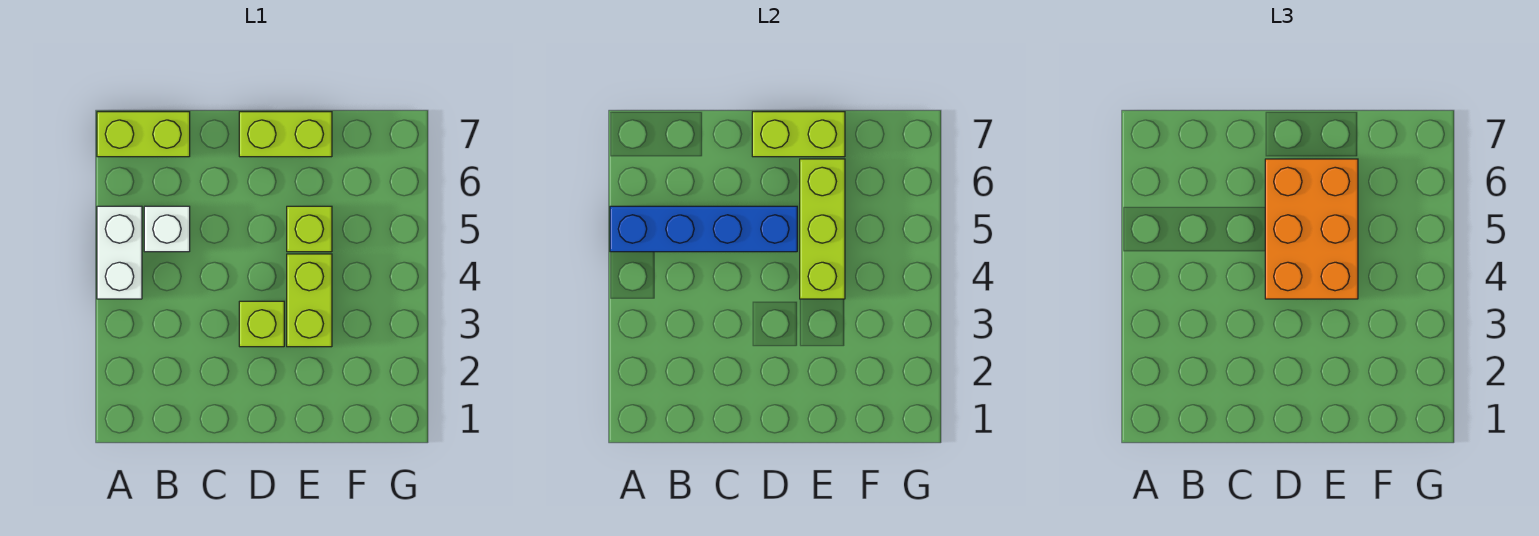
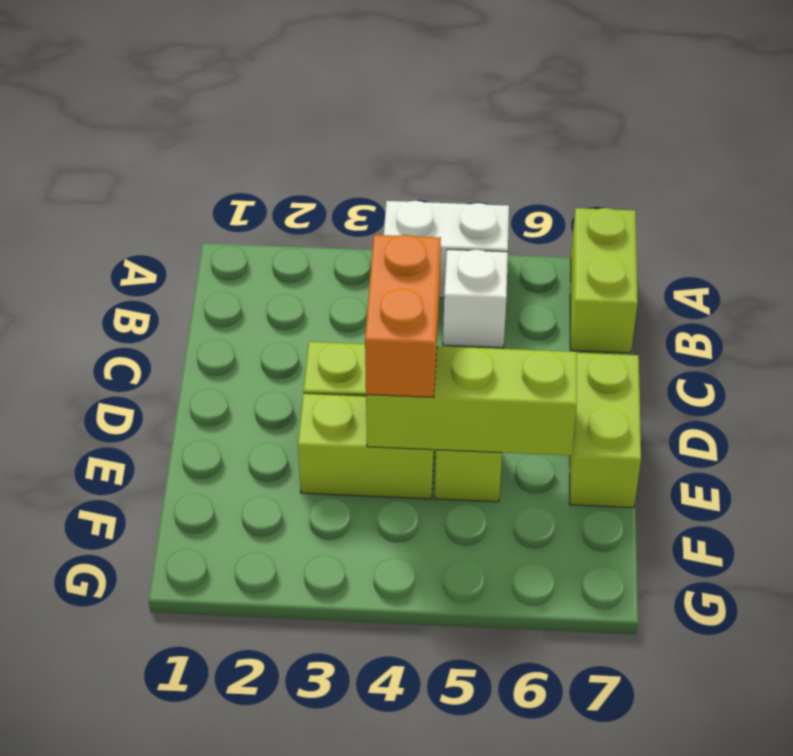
blue 1x4 brick [610,206,797,252] -> none
orange 2x3 brick [1265,159,1358,299] -> orange 1x2 brick [365,235,441,397]
lime 1x2 brick [752,112,845,157] -> none

